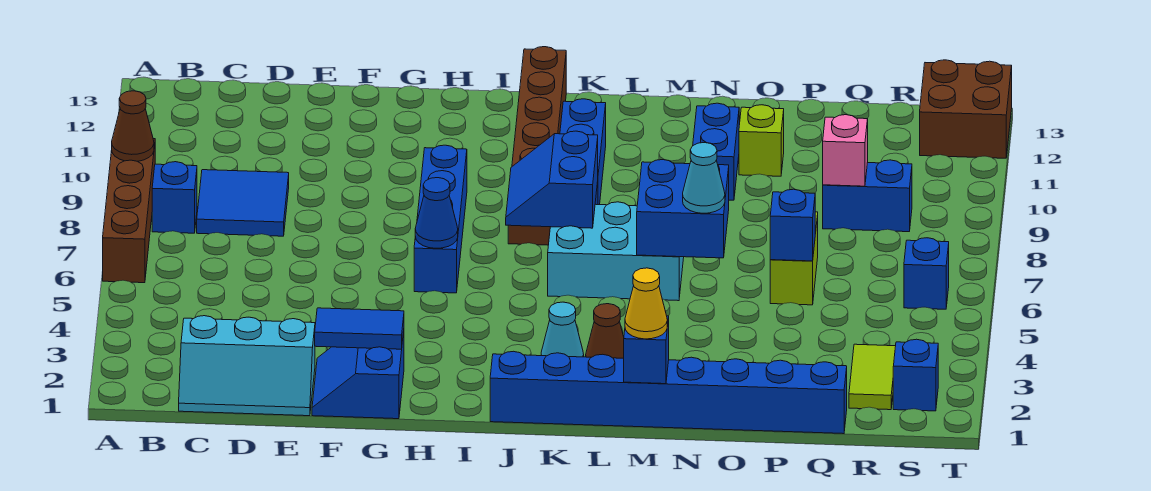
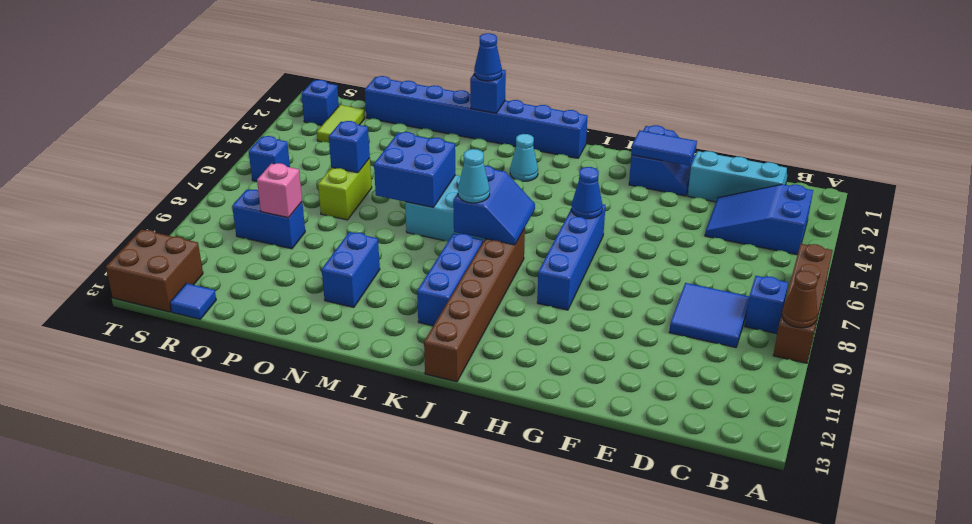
none -> blue 2x3 slope [705,184,813,255]
brown 1x1 cone [586,304,624,358] -> none
yellow 1x1 cone [625,268,667,339] -> blue 1x1 cone [474,33,502,81]
cyan 1x1 cone [683,143,725,213] -> cyan 1x1 cone moved to [458,149,490,203]
lime 1x1 brick [739,105,784,176] -> none
none -> blue 1x1 tile [170,283,216,319]

